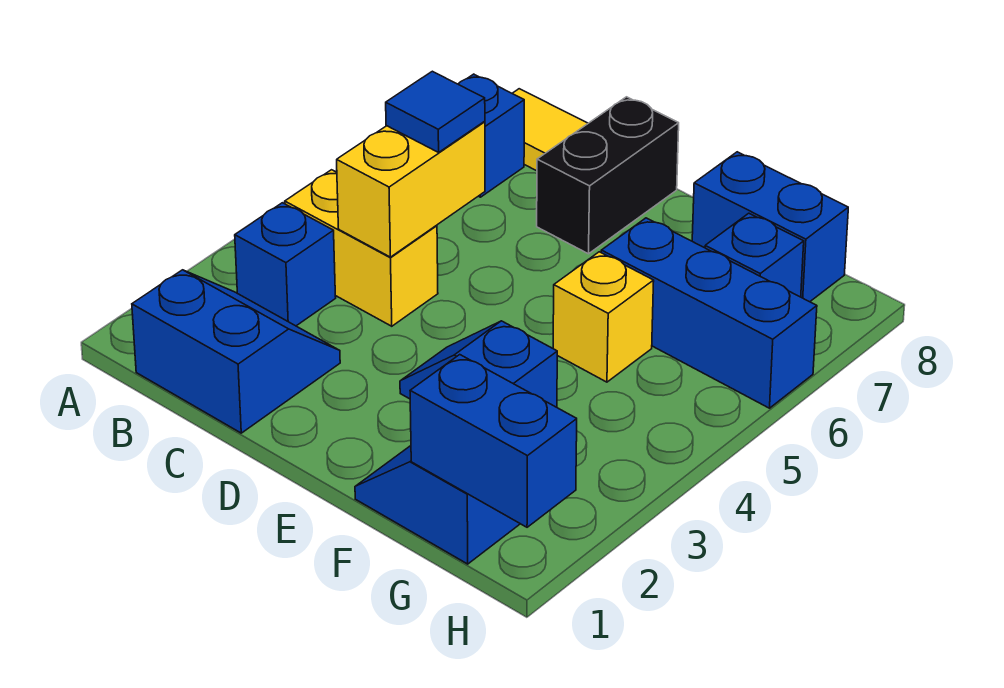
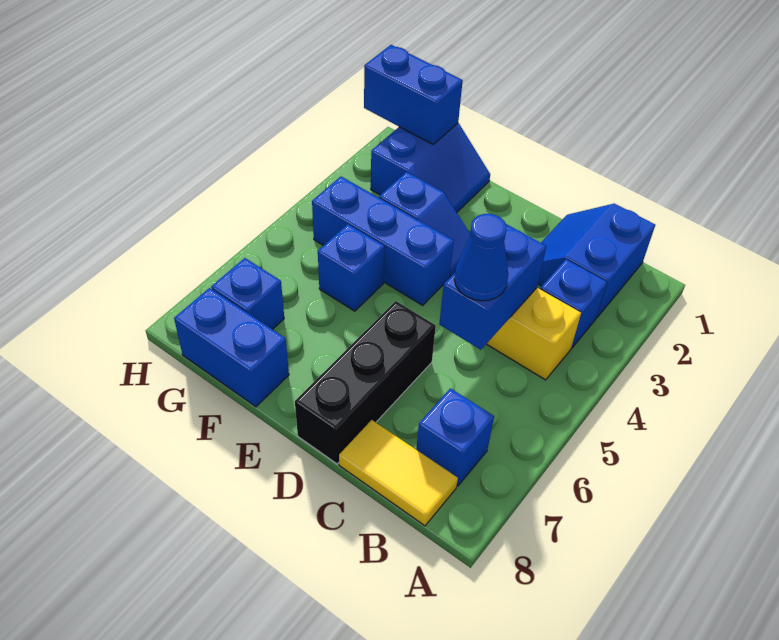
blue 2x2 slope [132,270,340,433] -> blue 2x2 slope turned to [538,203,655,317]
yellow 1x2 brick [337,122,485,257] -> blue 1x2 brick [439,224,546,350]
blue 1x1 tile [386,71,485,152] -> blue 1x1 cone [454,214,508,301]
black 1x2 brick [537,97,679,254] -> black 1x3 brick [295,301,436,464]
yellow 1x1 brick [553,252,654,382] -> blue 1x1 brick [318,224,384,311]
blue 1x3 brick [601,218,817,408] -> blue 1x3 brick moved to [312,177,454,305]

